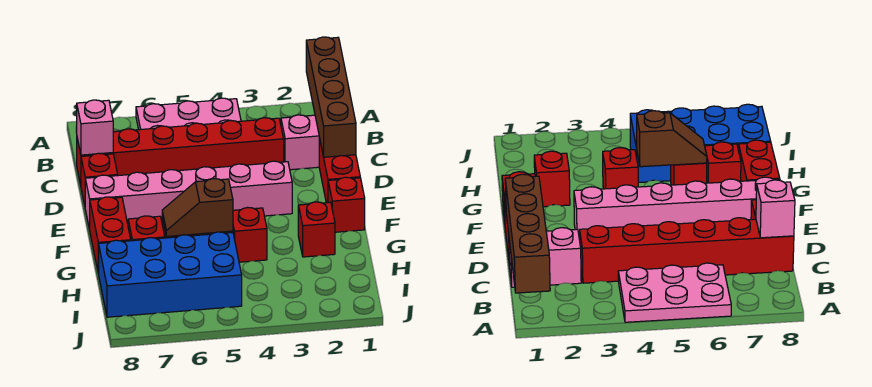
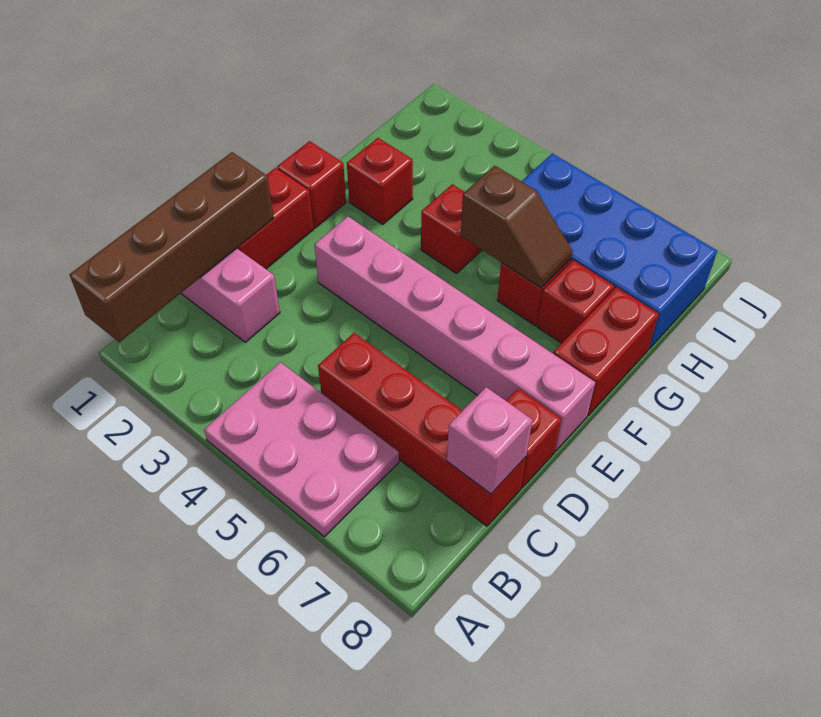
red 1x6 brick [77,118,284,185] -> red 1x4 brick [318,333,526,526]

